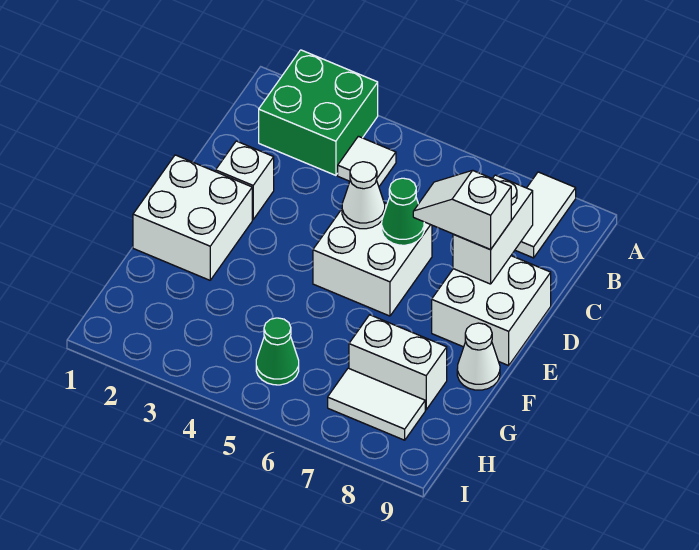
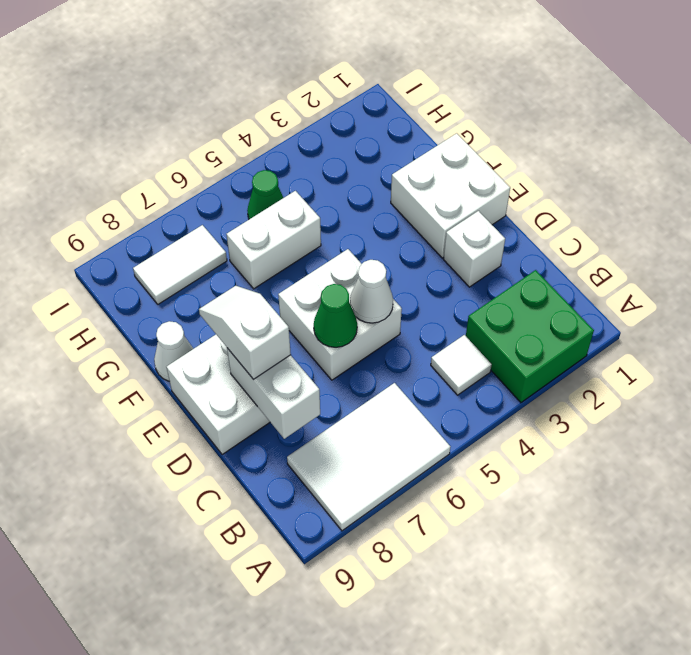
white 1x2 tile [515,172,576,258] -> white 2x3 tile [287,383,451,531]
white 1x2 slope [413,170,511,249] -> white 1x2 slope turned to [199,286,291,380]
white 1x2 brick [349,315,447,410] -> white 1x2 brick moved to [227,191,321,289]

